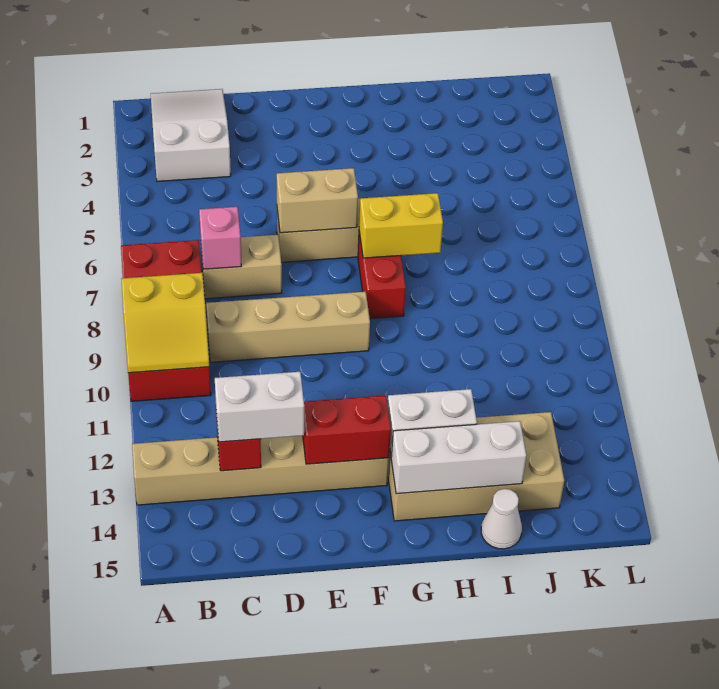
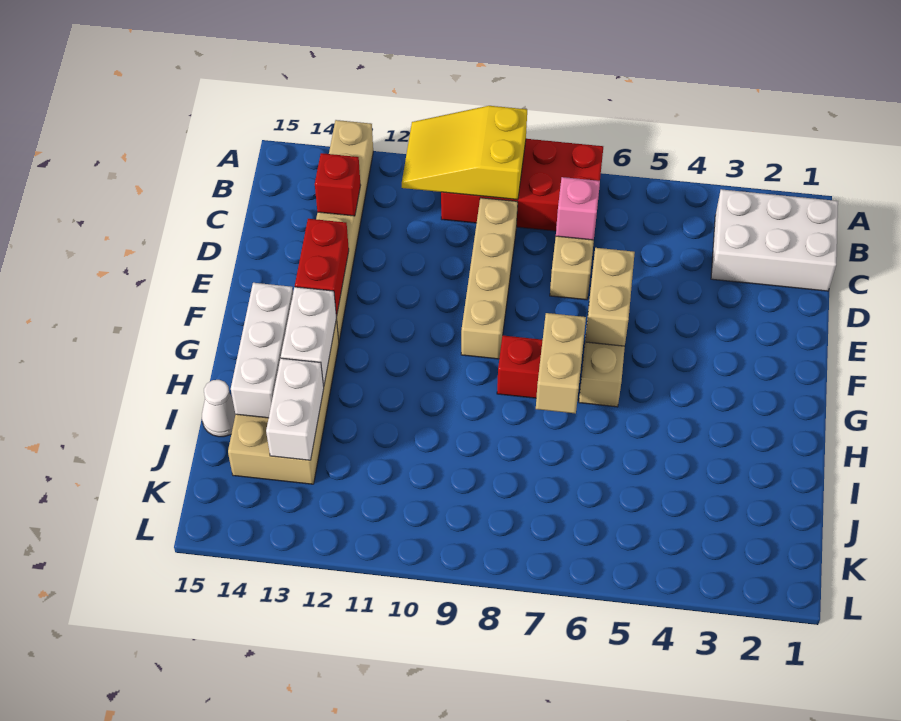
yellow 2x2 slope [122,273,209,373] -> yellow 2x3 slope [402,106,527,200]
white 2x3 slope [151,89,231,181] -> white 2x3 brick [711,189,838,291]
white 1x2 brick [215,372,304,442] -> white 1x2 brick moved to [266,358,324,460]
yellow 1x2 brick [359,193,443,258] -> tan 1x2 brick [536,313,586,413]

